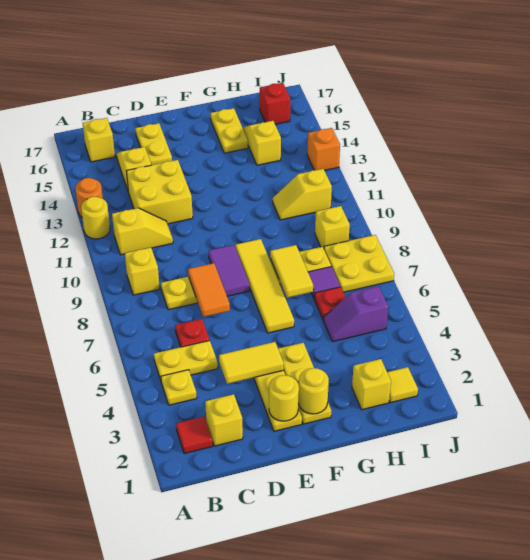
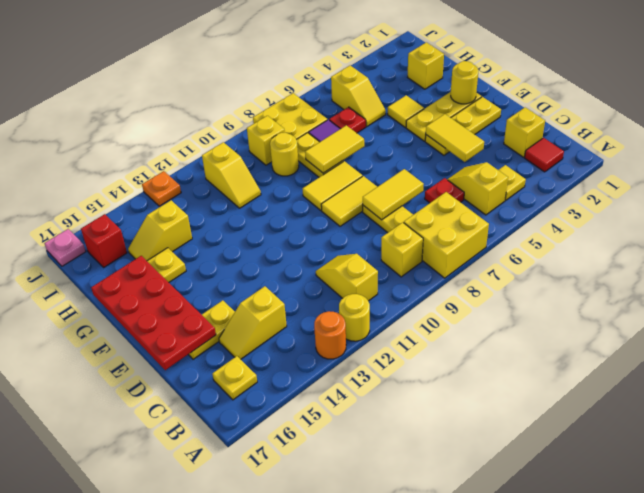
yellow 1x2 plate [154,341,218,380] -> yellow 1x2 slope [447,162,508,215]
yellow 1x1 brick [83,118,115,162] -> yellow 1x1 plate [212,356,257,400]
yellow 2x2 brick [126,160,193,224] -> yellow 2x2 brick moved to [404,192,489,278]
orange 1x2 tile [188,263,230,317] -> yellow 1x2 tile [363,169,424,220]
none -> red 2x4 plate [91,256,216,370]
yellow 1x1 round brick [269,375,299,421] -> yellow 1x1 round brick moved to [270,133,299,176]
purple 1x2 tile [209,245,250,296] -> yellow 1x2 tile [321,176,377,226]
yellow 1x4 tile [235,239,294,333] -> yellow 1x2 tile [303,161,362,210]
purple 1x2 slope [324,286,388,342] -> yellow 1x2 slope [331,66,386,127]
yellow 1x1 tile [387,367,418,403] -> yellow 1x1 tile moved to [388,95,424,127]
orange 1x1 brick [307,128,340,170] -> orange 1x1 plate [142,171,181,206]
none -> pink 1x1 plate [44,229,86,266]

